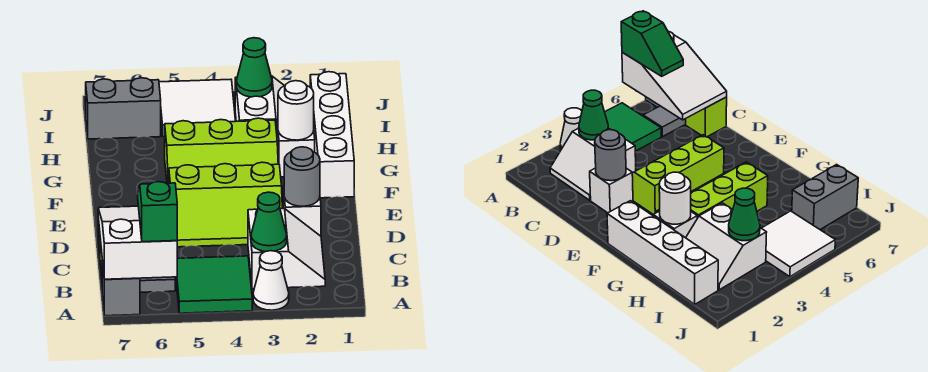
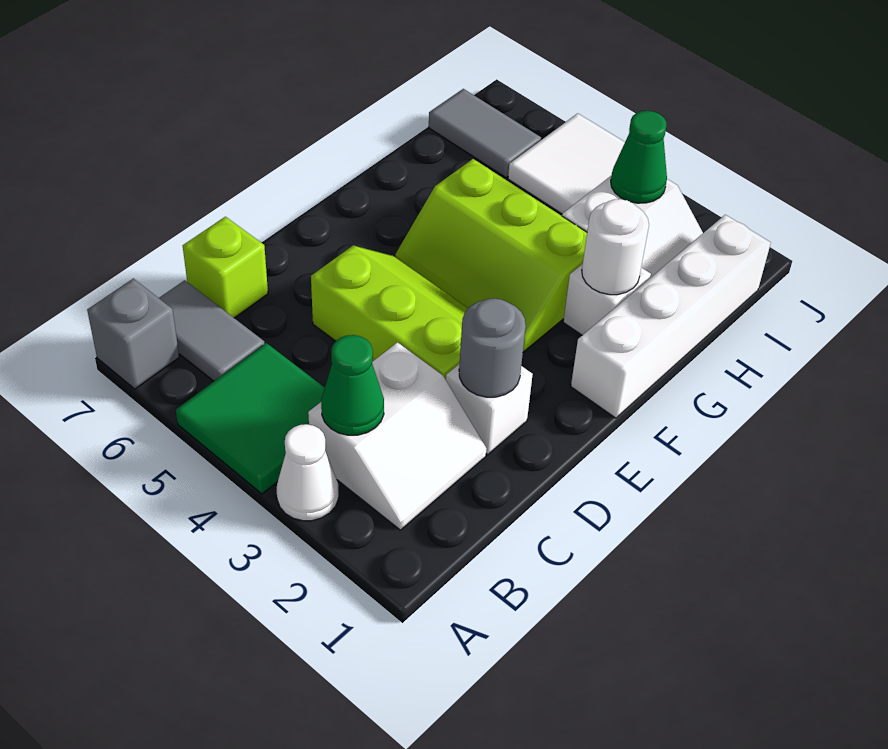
white 2x3 slope [98,206,177,279] -> none
green 1x2 slope [138,182,177,242] -> none
lime 2x3 slope [169,162,282,247] -> lime 2x3 slope turned to [311,245,468,380]
grey 1x2 brick [86,78,161,139] -> grey 1x2 tile [429,89,541,178]

